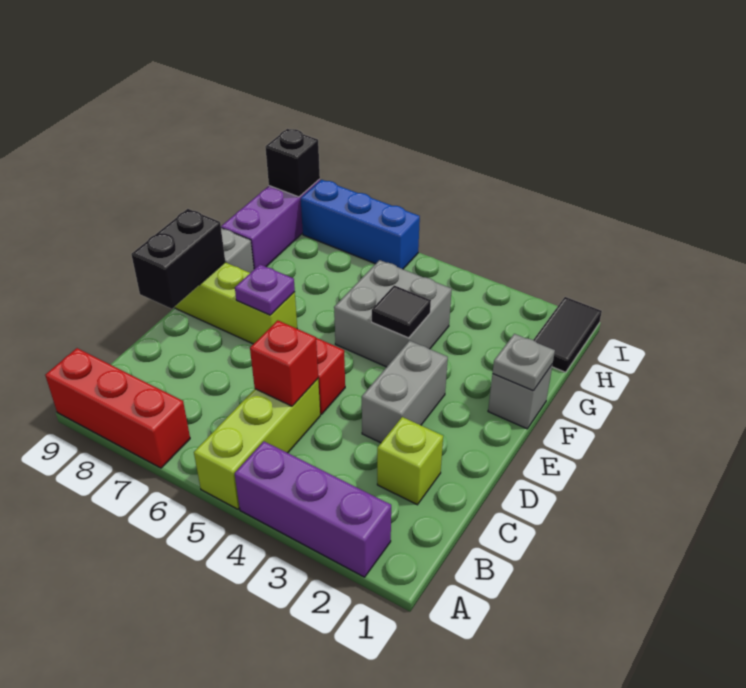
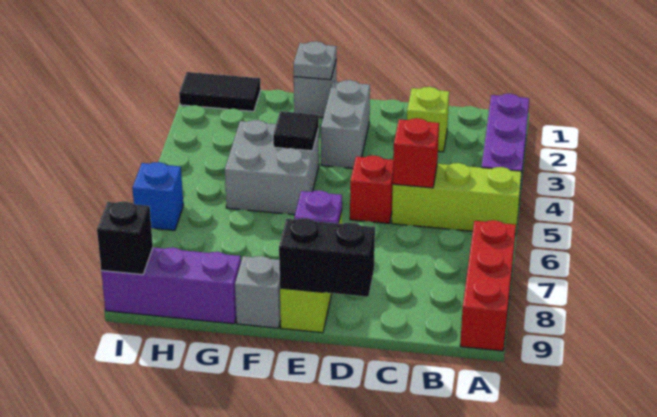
grey 1x2 brick [362,341,448,443] -> grey 1x2 brick turned to [321,80,370,168]
blue 1x3 brick [301,180,420,269] -> blue 1x1 brick [133,162,183,230]

